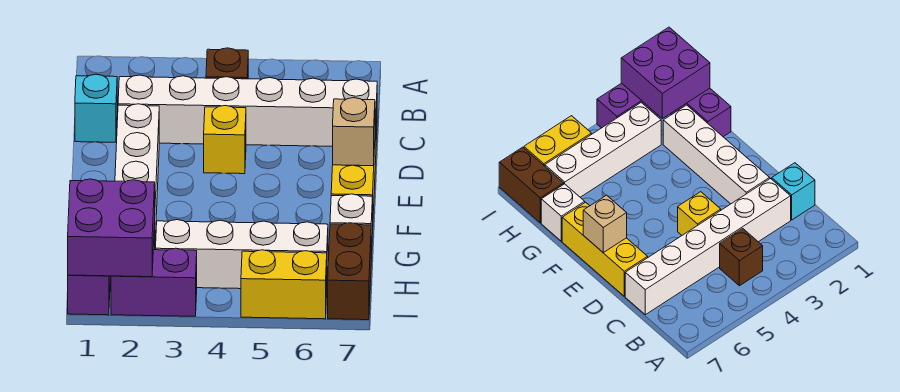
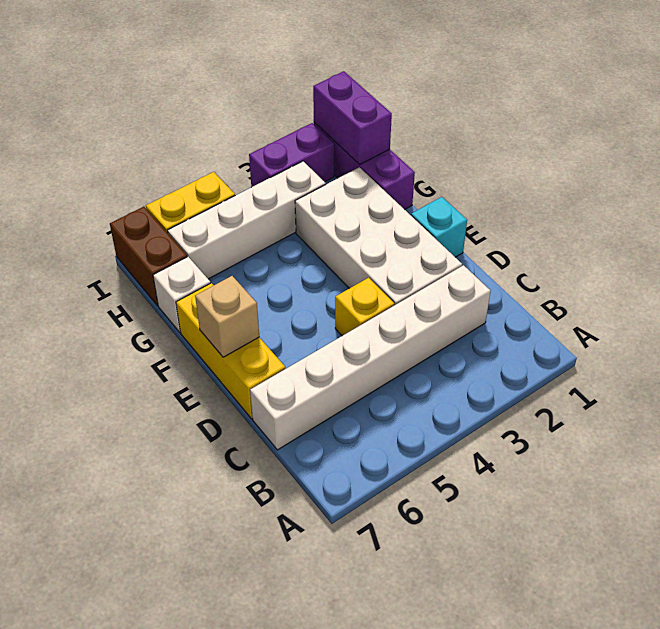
brown 1x1 brick [206,48,248,79] -> none
cyan 1x1 brick [75,74,117,142] -> cyan 1x1 brick moved to [411,197,467,257]
white 1x4 brick [115,104,159,250] -> white 2x4 brick [295,167,462,305]
purple 2x2 brick [68,179,155,277] -> purple 1x2 brick [313,71,392,165]

